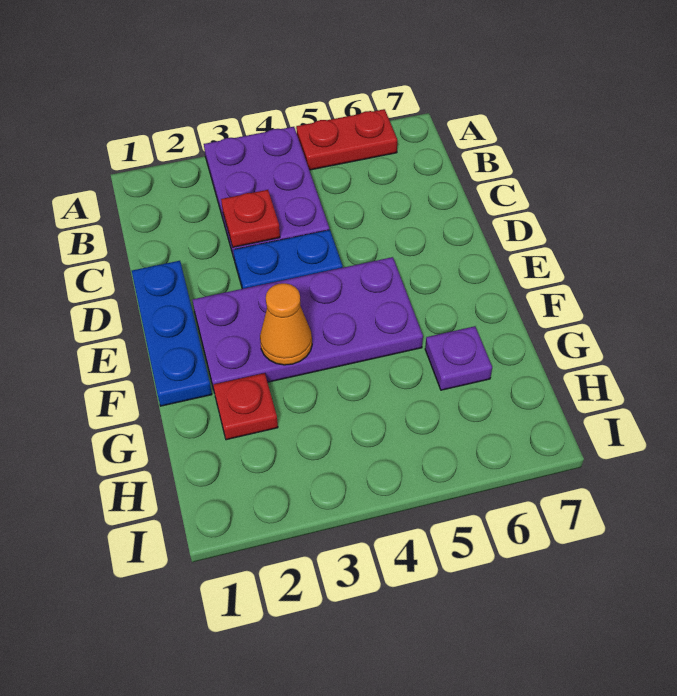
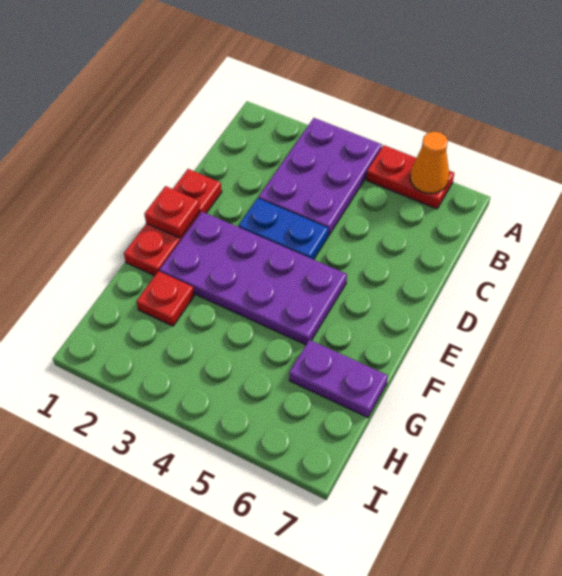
red 1x1 plate [221,190,280,247] -> red 1x1 plate moved to [145,186,200,238]
blue 1x3 plate [132,261,212,406] -> red 1x3 plate [124,169,222,276]
orange 1x1 cone [260,283,312,365] -> orange 1x1 cone moved to [410,132,449,193]
purple 1x1 plate [425,326,492,390] -> purple 1x2 plate [289,340,388,417]

